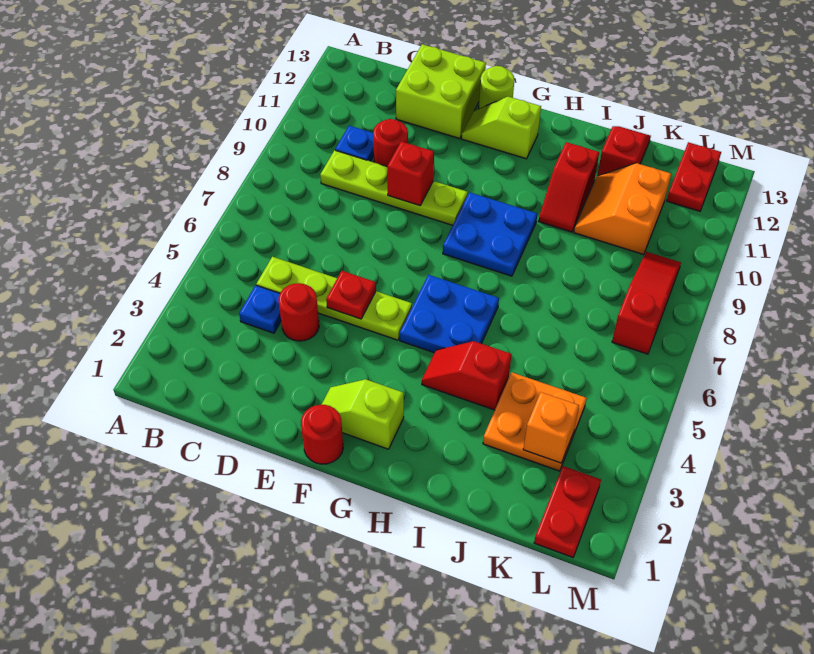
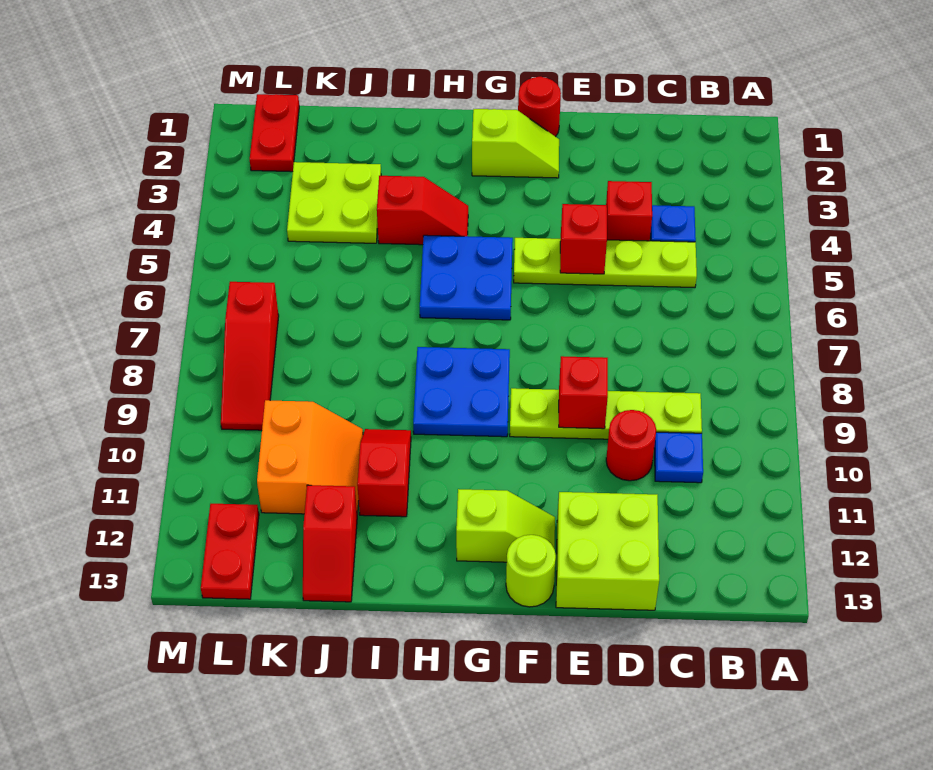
red 1x1 round brick [279,283,319,341] -> red 1x1 brick [606,181,652,241]
red 1x1 plate [326,271,376,319] -> red 1x1 brick [560,204,607,274]
orange 2x2 plate [483,372,587,471] -> lime 2x2 plate [287,162,381,243]
orange 1x1 brick [523,392,579,463] -> none

